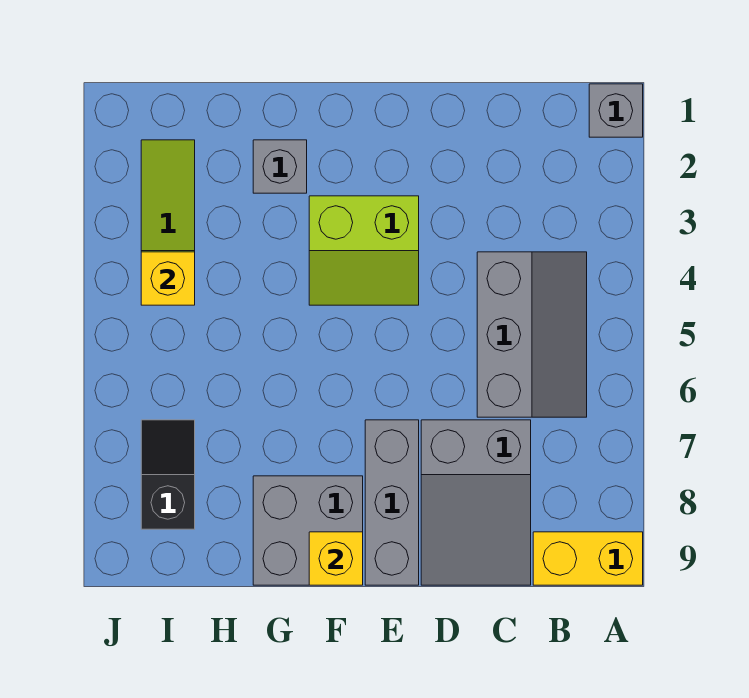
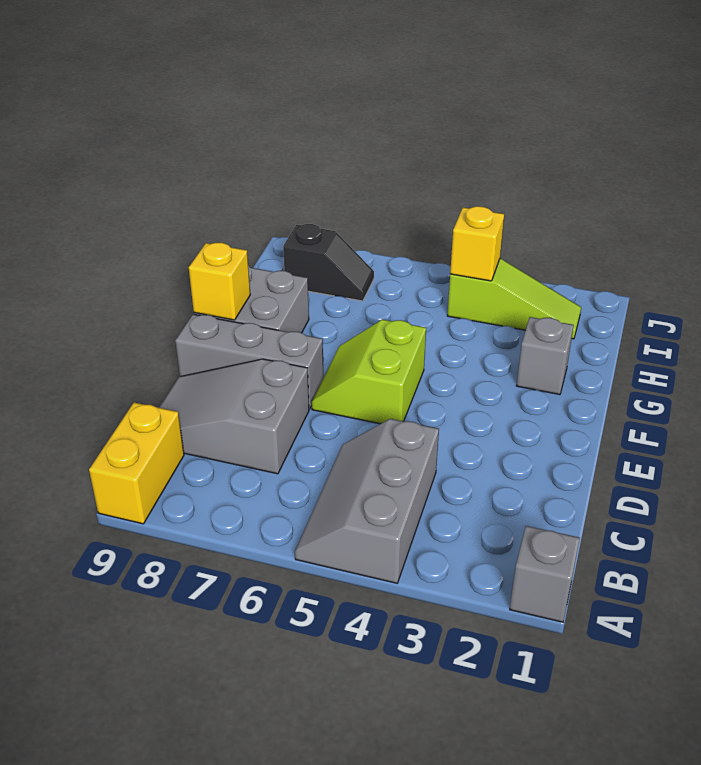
grey 2x3 slope [477,252,587,417] -> grey 2x3 slope turned to [295,419,439,583]
lime 2x2 slope [309,196,419,305] -> lime 2x2 slope moved to [312,320,426,424]

